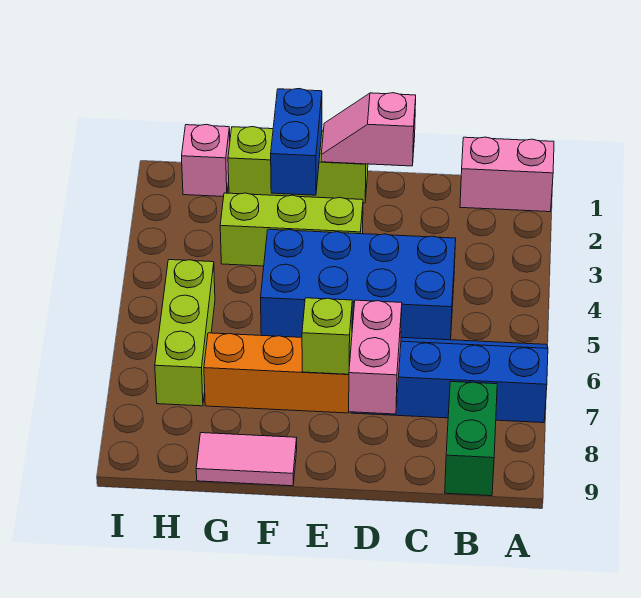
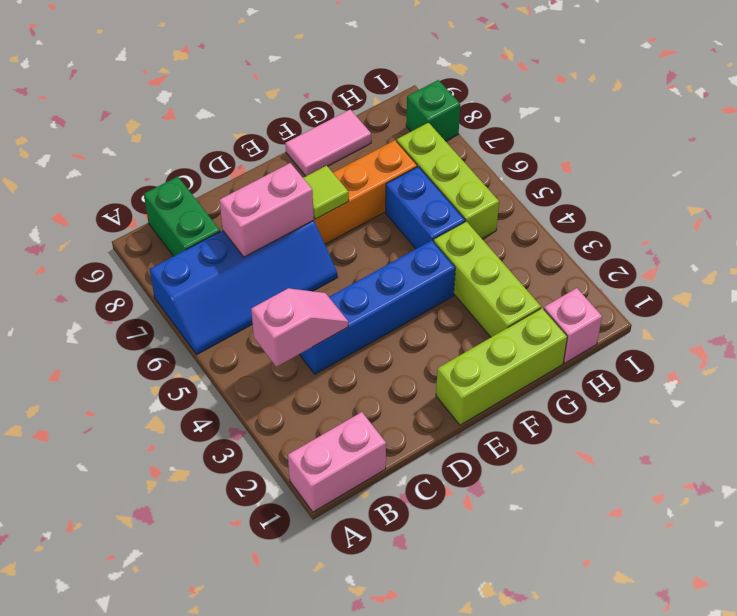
blue 2x4 brick [261,229,456,340] -> blue 1x4 brick [299,240,455,374]
pink 1x2 slope [321,93,416,166] -> pink 1x2 slope moved to [251,288,348,367]
pink 1x2 brick [349,300,402,414] -> pink 1x2 brick turned to [219,163,314,257]
lime 1x3 brick [220,193,363,266] -> lime 1x3 brick turned to [434,221,541,337]
lime 1x1 brick [302,298,352,374] -> lime 1x1 tile [303,166,349,219]
blue 1x2 brick [271,89,322,195] -> blue 1x2 brick moved to [386,167,465,249]
none -> green 1x1 brick [406,80,460,141]

